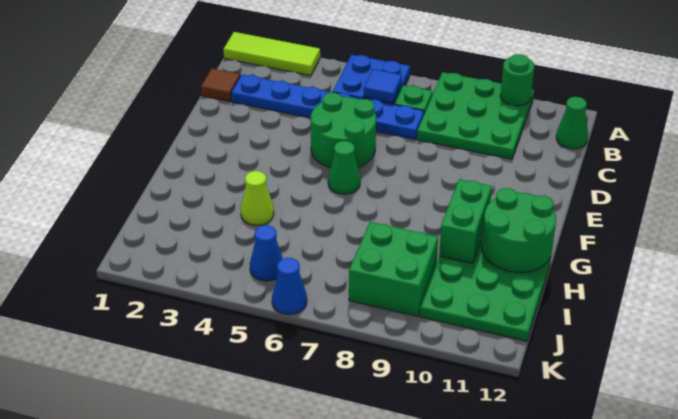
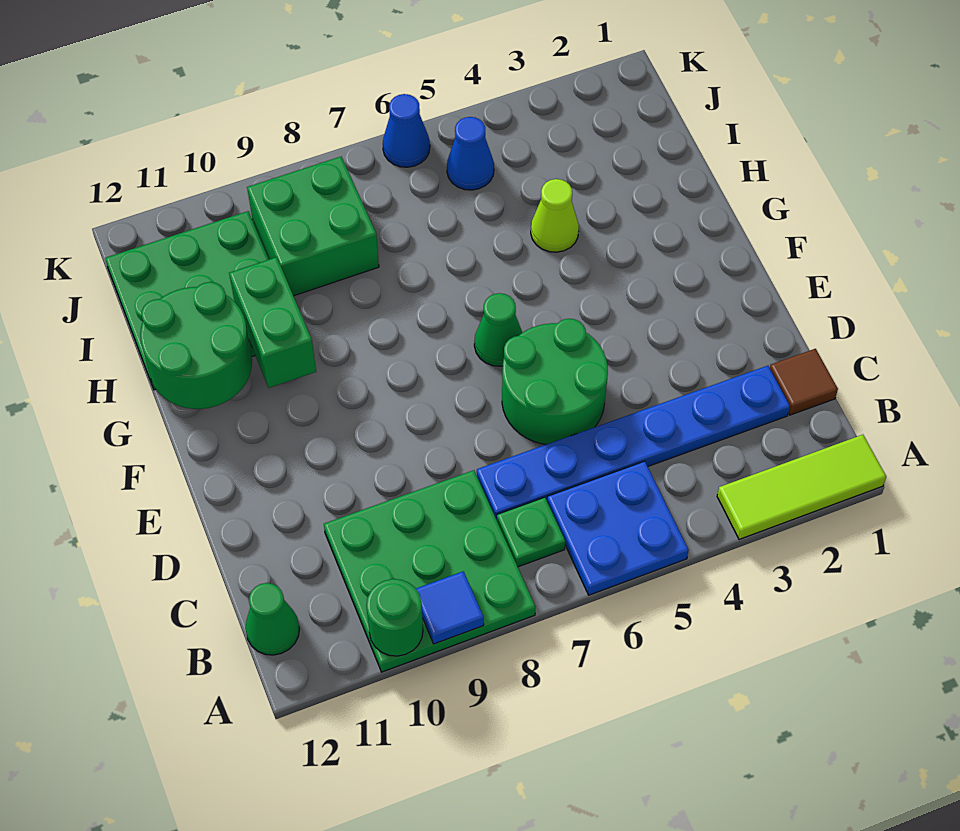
blue 1x1 tile [364,69,402,103] -> blue 1x1 tile moved to [416,571,484,644]

